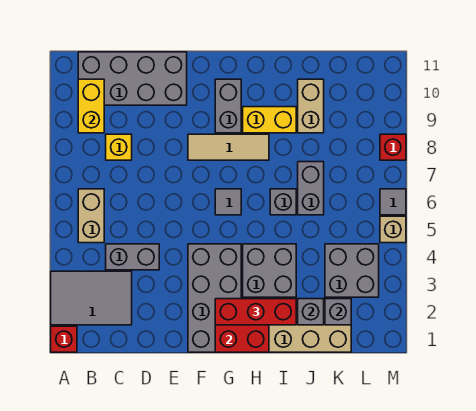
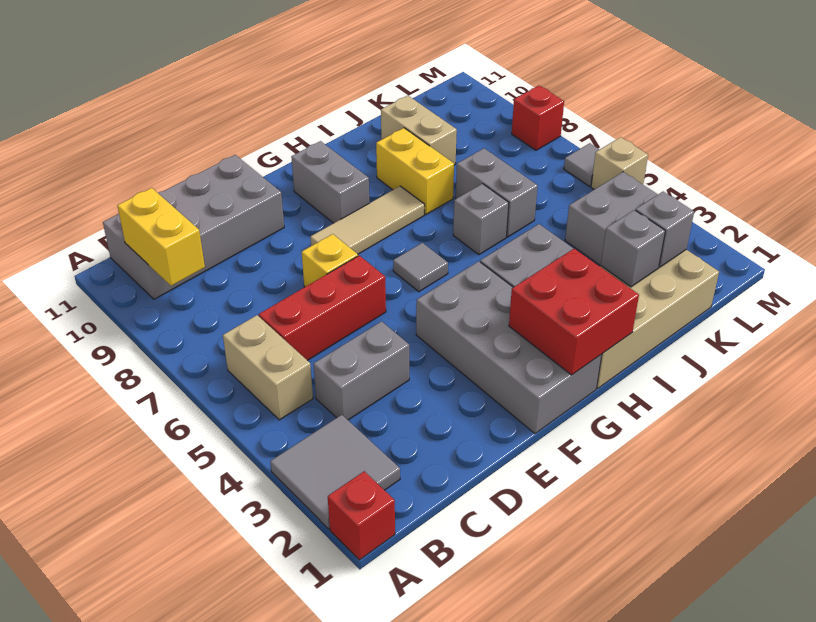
grey 2x3 tile [51,271,132,325] -> grey 2x2 tile [270,415,400,529]
yellow 1x1 brick [106,134,132,160] -> yellow 1x1 brick moved to [302,234,358,287]
red 1x3 brick [215,299,296,325] -> red 1x3 brick moved to [259,256,386,360]
yellow 1x2 brick [243,107,296,133] -> yellow 1x2 brick turned to [376,128,454,214]

